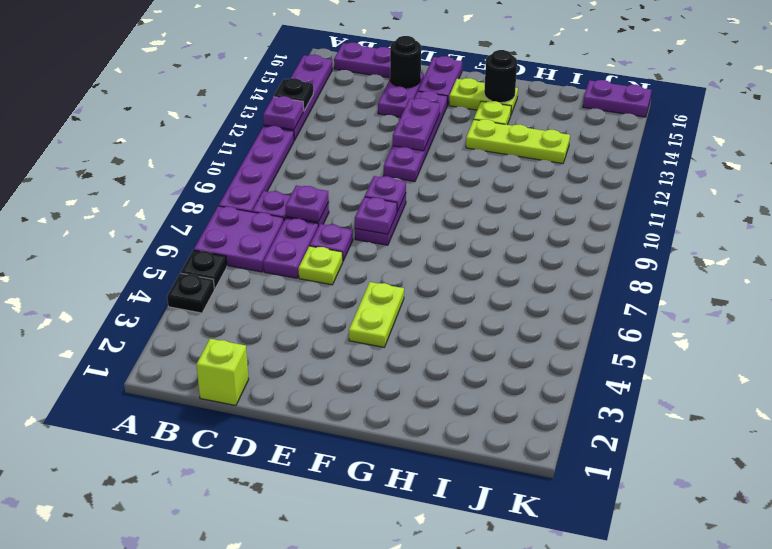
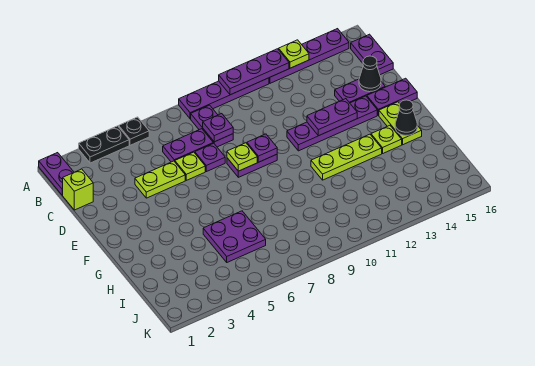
black 1x1 plate [167,273,214,313] -> black 1x2 plate [79,126,129,163]
purple 2x2 plate [194,206,284,272] -> purple 2x2 plate moved to [203,211,266,262]
purple 1x1 plate [263,96,304,130] -> purple 1x3 plate [219,49,289,95]
black 1x1 plate [274,78,313,111] -> lime 1x1 plate [279,40,309,68]
black 1x1 round brick [390,36,421,88] -> black 1x1 cone [359,56,381,92]
purple 1x1 plate [355,197,397,234] -> lime 1x1 plate [227,143,257,171]
lime 1x2 plate [349,282,404,347] -> lime 1x2 plate moved to [135,161,185,198]
lime 1x3 plate [466,119,570,164] -> lime 1x3 plate turned to [311,134,382,180]
black 1x1 round brick [484,50,517,103] -> black 1x1 cone [395,100,417,135]
purple 1x2 plate [583,80,652,117] -> purple 1x2 plate moved to [39,153,74,195]

